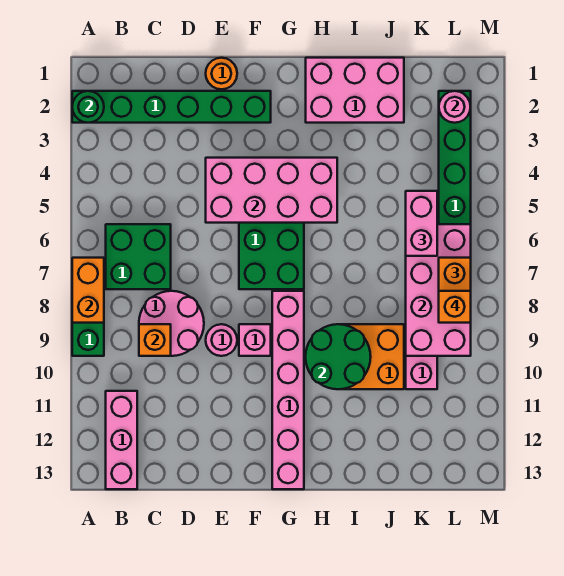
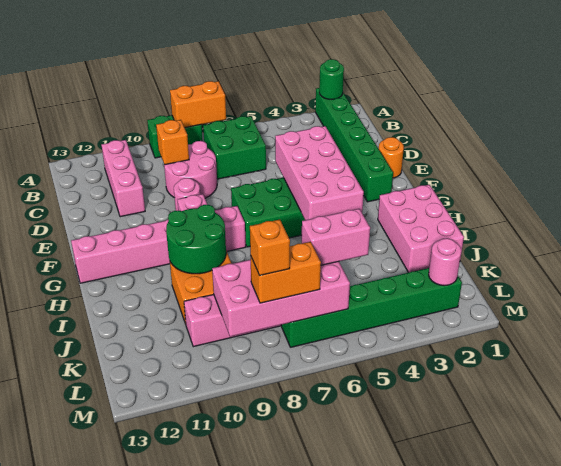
pink 1x3 brick [106,391,137,489] -> pink 1x3 brick turned to [102,140,145,217]

